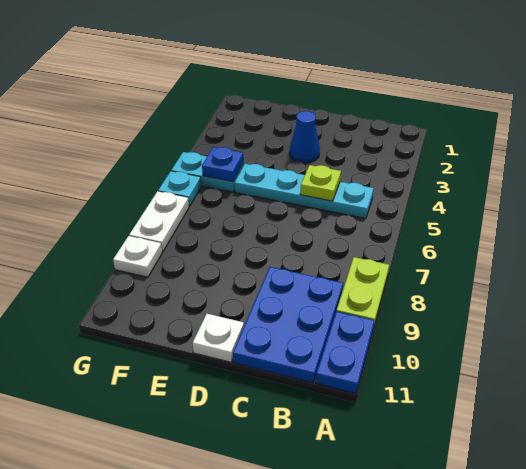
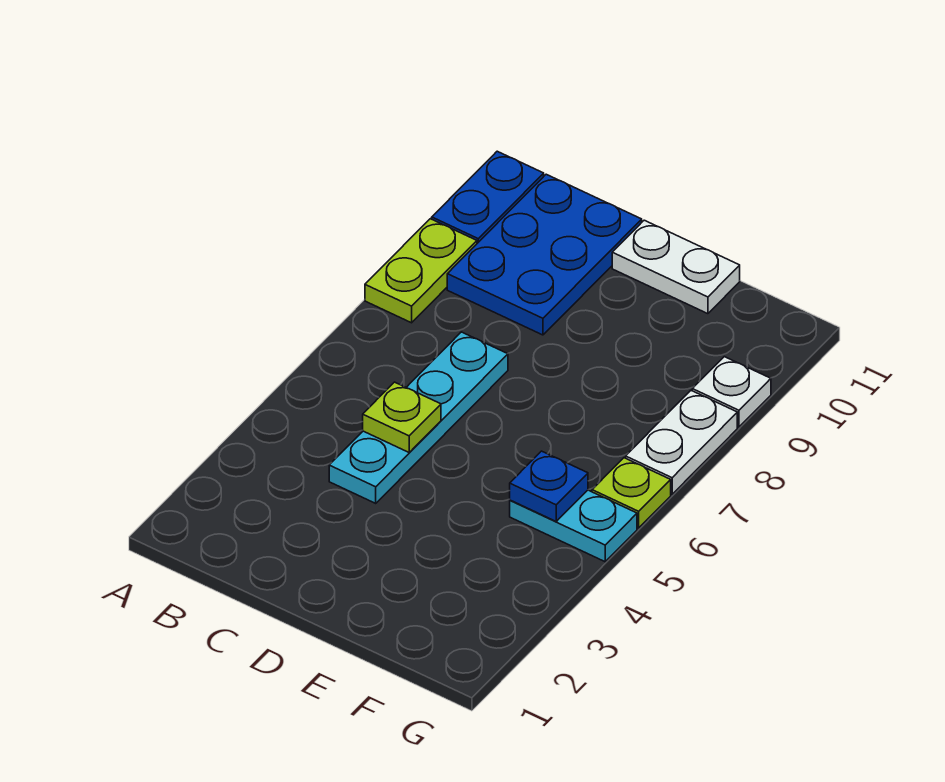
cyan 1x4 plate [235,164,374,219] -> cyan 1x4 plate turned to [329,332,508,503]
blue 1x1 cone [289,111,320,163] -> none
white 1x1 plate [193,314,244,362] -> white 1x2 plate [612,220,740,314]
cyan 1x1 plate [158,171,201,207] -> lime 1x1 plate [592,458,671,528]

